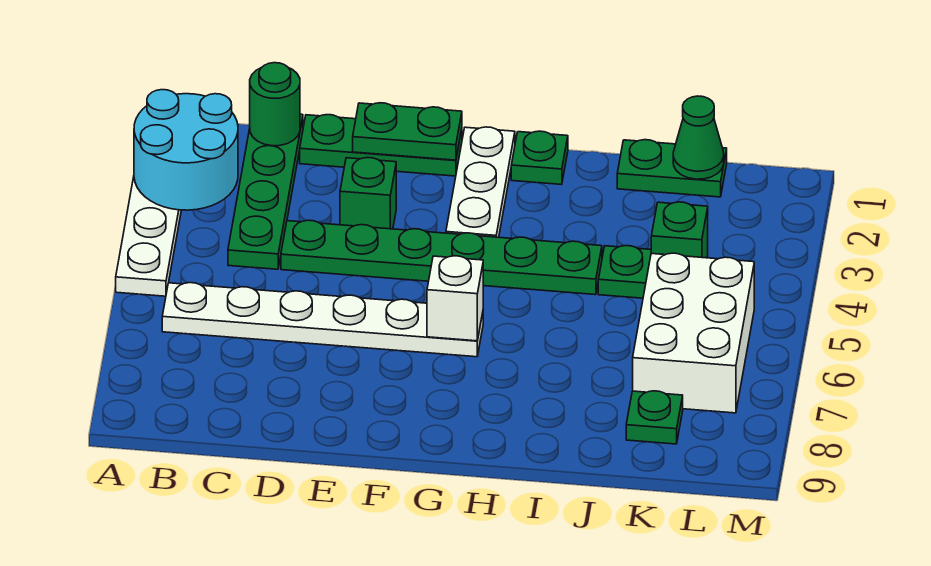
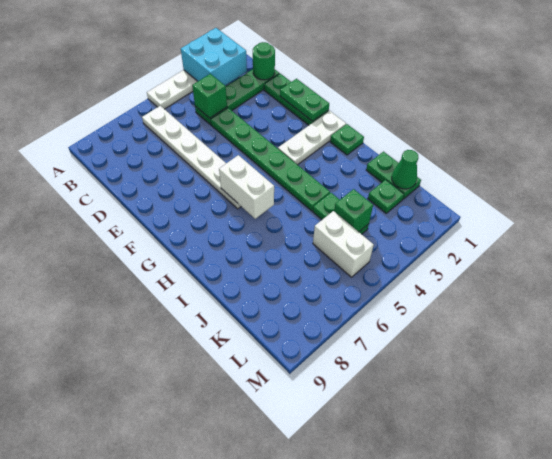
cyan 2x2 round brick [134,90,238,210] -> cyan 2x2 brick [181,28,247,85]
green 1x1 brick [340,158,396,229] -> green 1x1 brick moved to [192,74,227,118]
white 1x1 brick [427,256,483,341] -> white 1x2 brick [219,155,274,219]
white 2x3 brick [633,253,754,413] -> white 1x2 brick [313,211,374,277]
green 1x1 plate [626,391,683,444] -> green 1x1 plate moved to [368,180,404,213]

